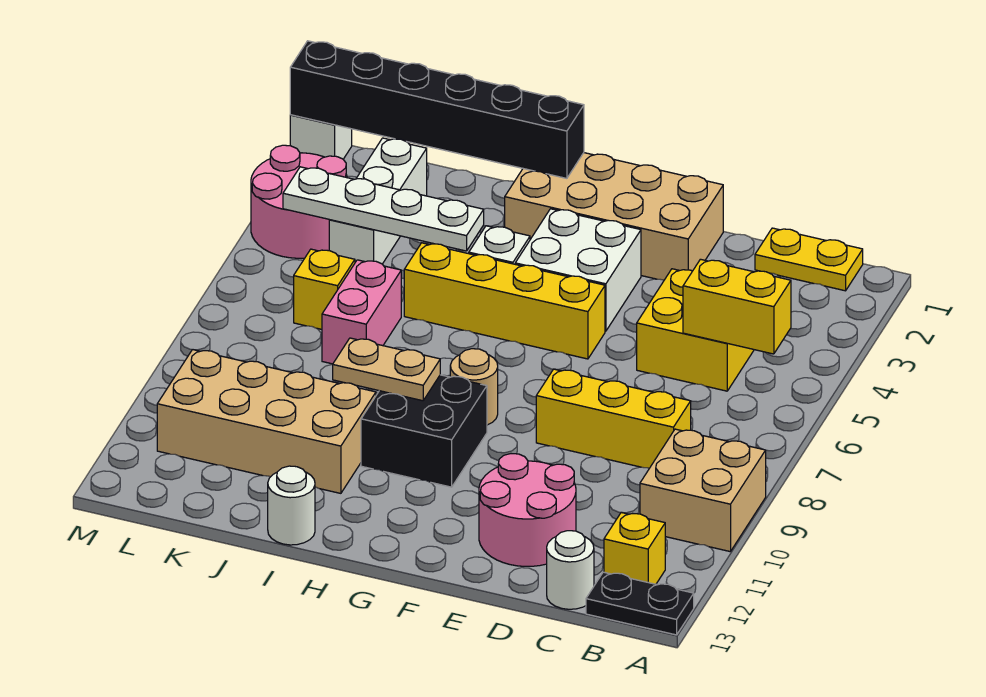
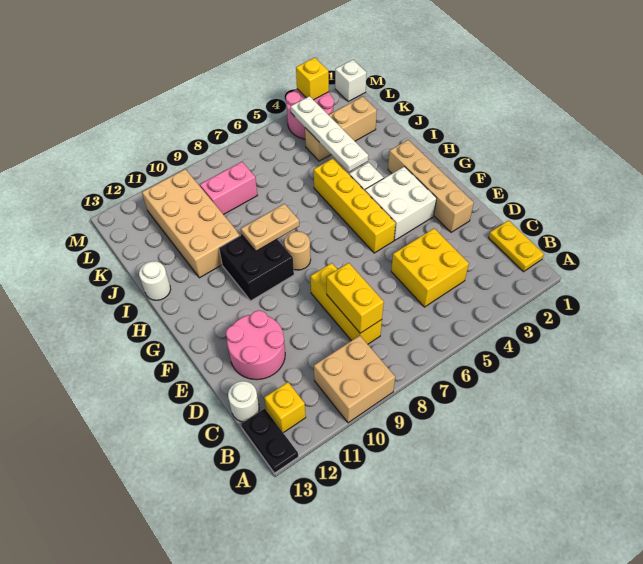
yellow 1x2 brick [683,259,791,354] -> yellow 1x2 brick moved to [327,263,384,333]
tan 2x4 brick [505,153,723,280] -> tan 1x4 brick [388,140,474,232]
black 1x6 brick [290,41,584,178] -> none
tan 1x2 plate [333,338,440,401] -> tan 1x2 plate turned to [241,204,299,251]
pink 1x2 brick [322,260,401,364] -> pink 1x2 brick moved to [200,162,257,215]
white 1x3 brick [329,138,427,264] -> tan 1x3 brick [305,97,377,161]
yellow 1x1 brick [294,249,355,329] -> yellow 1x1 brick moved to [296,58,329,100]

